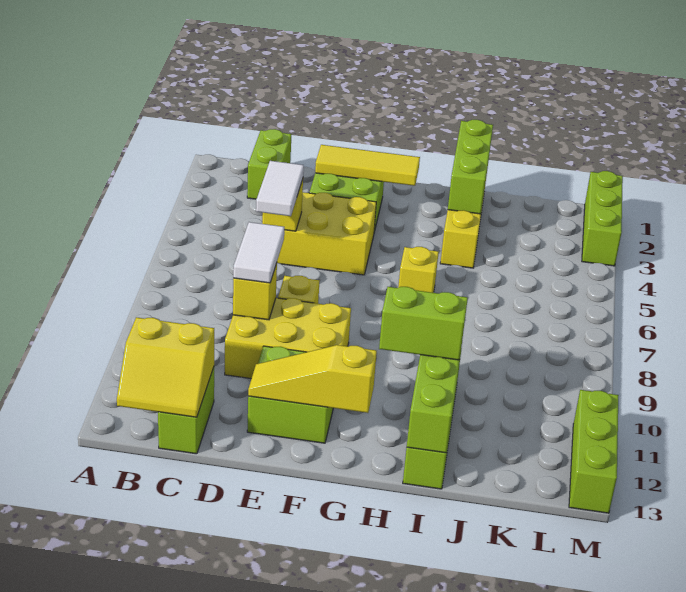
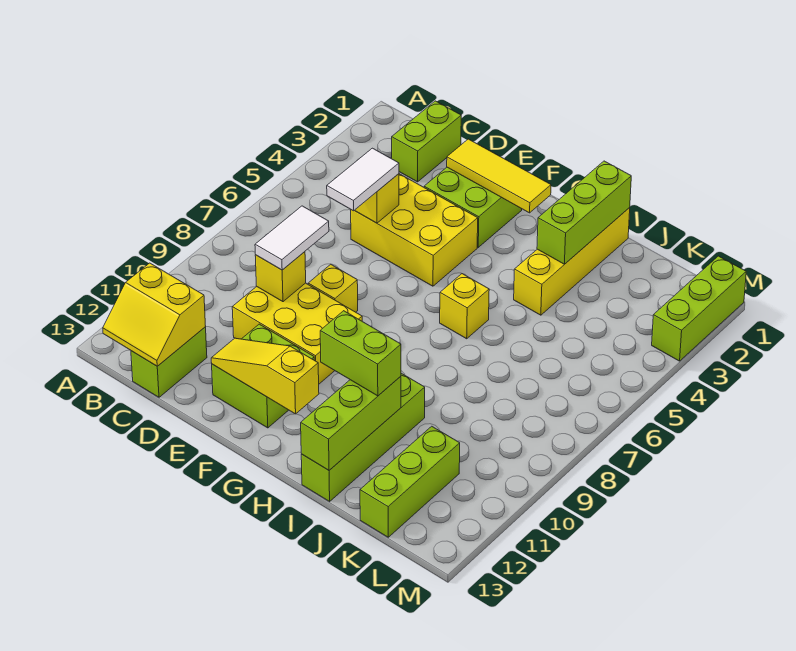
lime 1x3 brick [569,390,619,513] -> lime 1x3 brick moved to [360,426,460,537]

